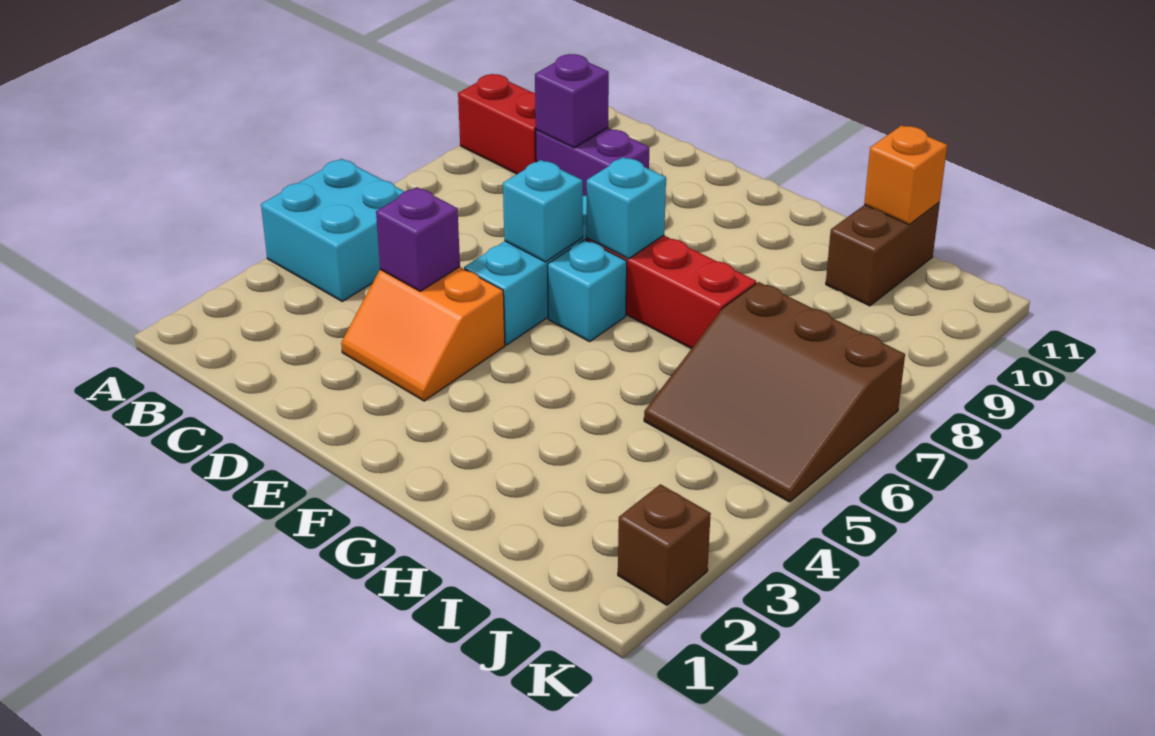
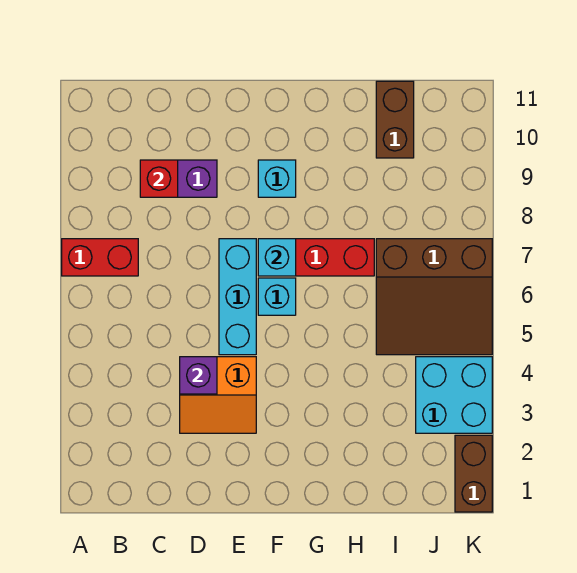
cyan 2x2 brick [261,159,404,301] -> cyan 2x2 brick moved to [416,357,492,433]
red 1x2 brick [458,74,536,174] -> red 1x2 brick moved to [62,239,138,276]
purple 1x1 brick [535,54,609,148] -> red 1x1 brick [140,160,178,197]
cyan 1x1 brick [503,160,583,262] -> cyan 1x1 brick moved to [258,160,296,197]
orange 1x1 brick [864,125,947,225] -> none
brown 1x1 brick [618,484,711,605] -> brown 1x2 brick [455,435,492,512]

